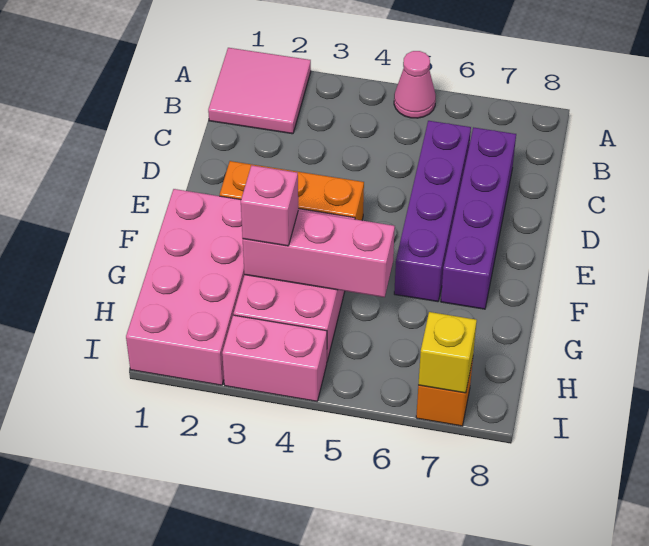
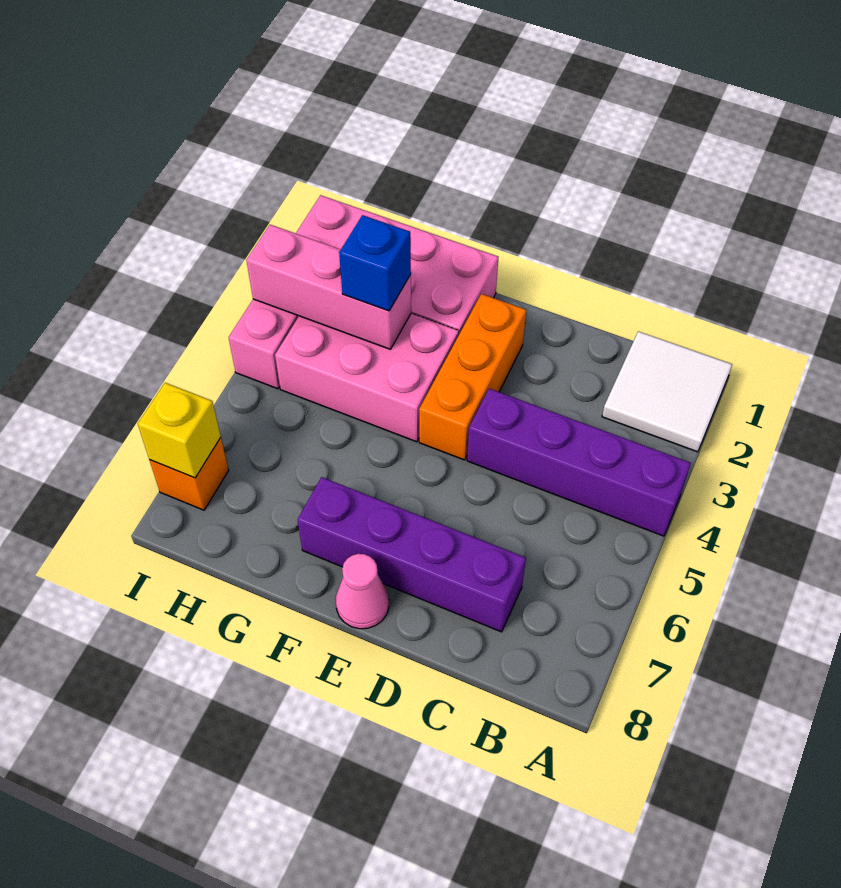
pink 2x2 tile [208,48,311,134] -> white 2x2 tile [602,331,732,452]
pink 1x1 cone [394,51,436,118] -> pink 1x1 cone moved to [336,554,389,629]
purple 1x4 brick [394,121,471,302] -> purple 1x4 brick moved to [467,389,691,536]
pink 1x3 brick [243,210,395,297] -> pink 1x3 brick turned to [246,225,411,349]
pink 1x1 brick [241,165,298,246] -> blue 1x1 brick [339,215,411,311]

